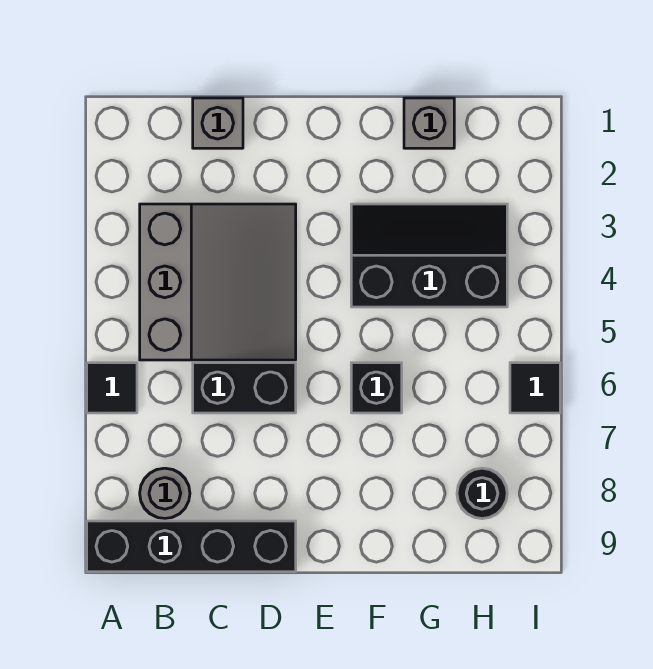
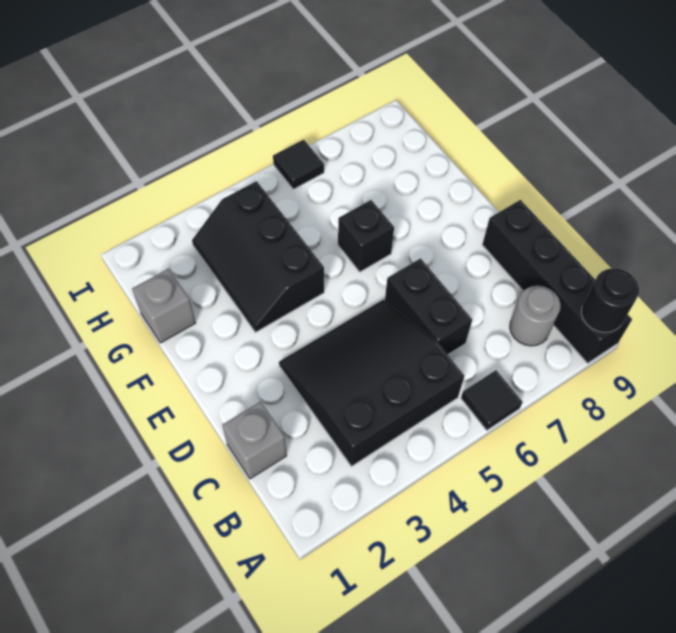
grey 3x3 slope [140,204,296,360] -> black 3x3 slope [279,300,464,466]
black 1x1 round brick [457,468,507,519] -> black 1x1 round brick moved to [581,268,639,333]

